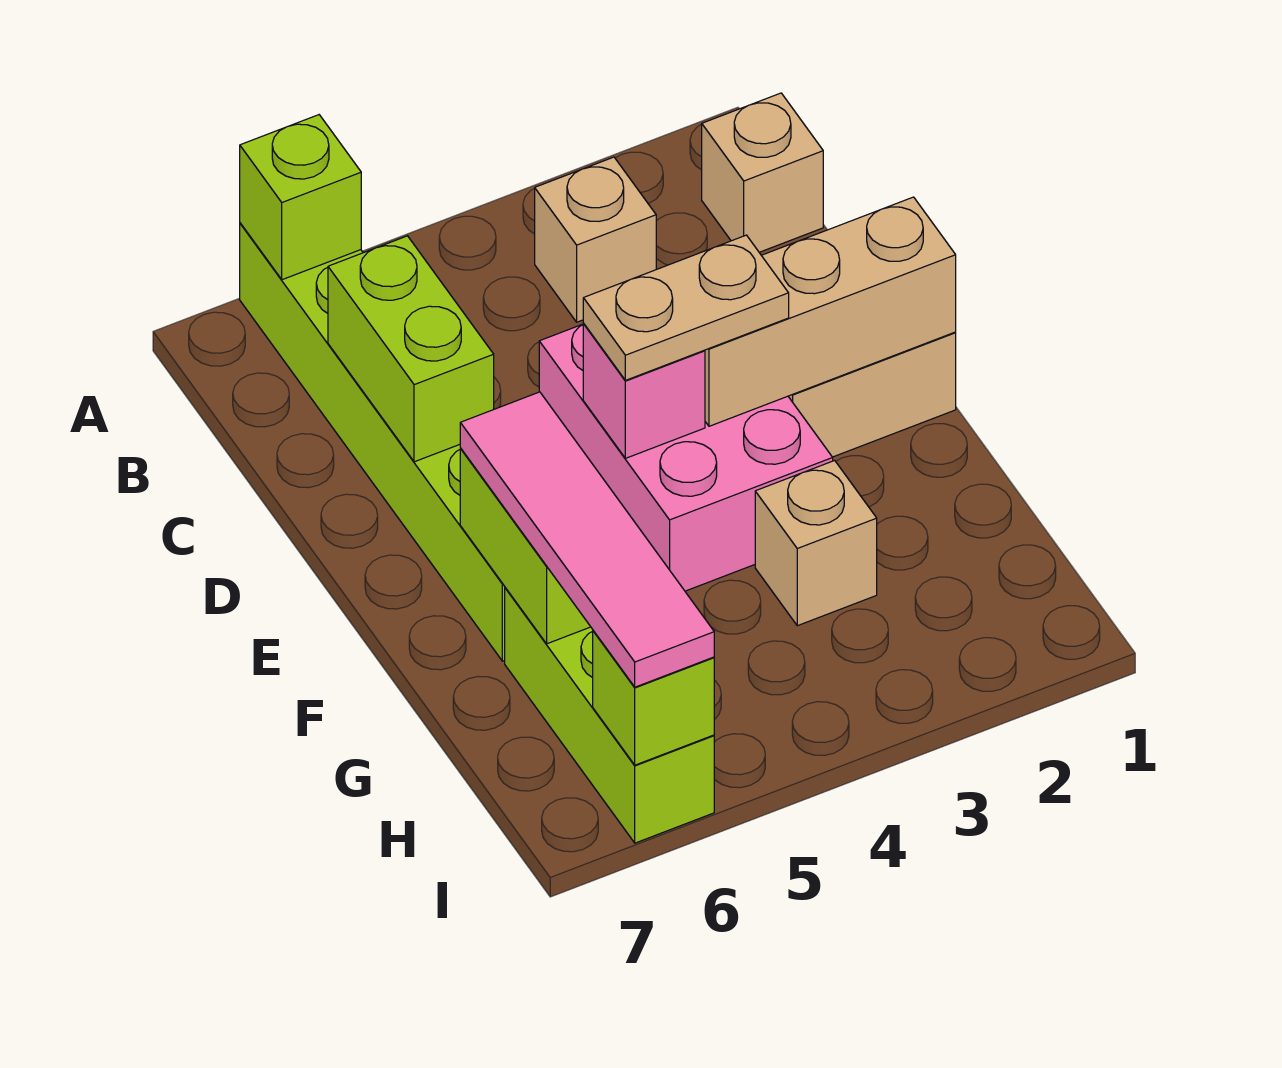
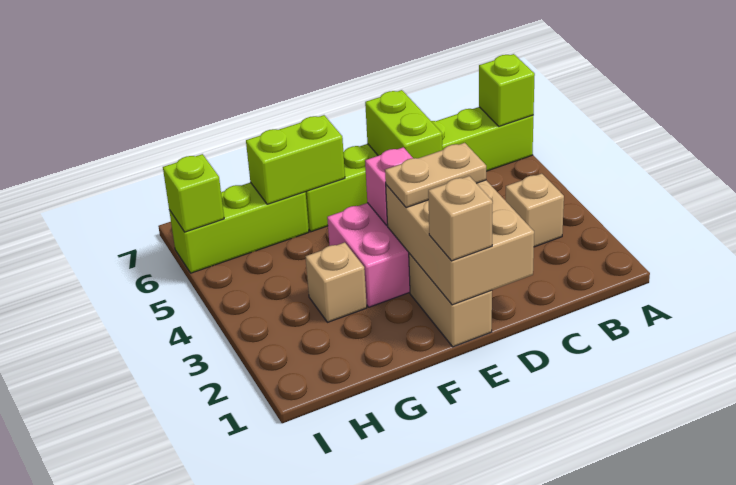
tan 1x1 brick [702,93,823,252] -> tan 1x1 brick moved to [428,176,493,261]
lime 1x2 brick [328,236,494,462] -> lime 1x2 brick turned to [365,90,442,158]
tan 1x3 brick [705,197,956,426] -> tan 2x3 brick [386,180,534,305]
tan 1x2 plate [583,235,789,380] -> tan 1x2 plate turned to [385,143,486,208]
pink 1x4 tile [460,392,714,687] -> none

